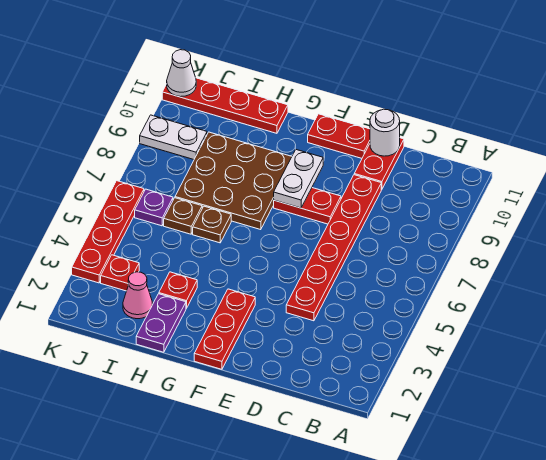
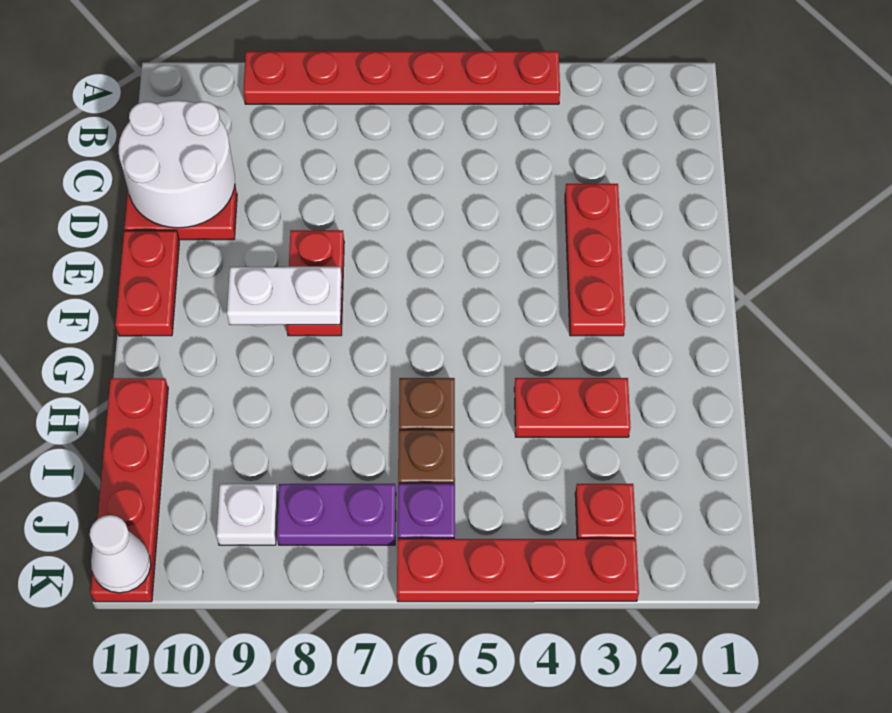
red 1x6 plate [286,175,381,321] -> red 1x6 plate moved to [243,51,560,104]
white 1x1 round brick [370,109,400,156] -> white 2x2 round brick [119,100,235,228]
red 1x3 plate [194,289,255,369] -> red 1x3 plate turned to [565,184,625,336]
brown 3x3 plate [175,132,292,230] -> none
purple 1x2 plate [136,294,186,352] -> purple 1x2 plate moved to [277,484,396,545]
red 1x1 plate [159,272,197,308] -> red 1x2 plate [514,378,631,437]
pink 1x1 cone [123,272,153,319] -> none
white 1x2 plate [140,115,207,160] -> white 1x1 plate [217,484,278,545]

